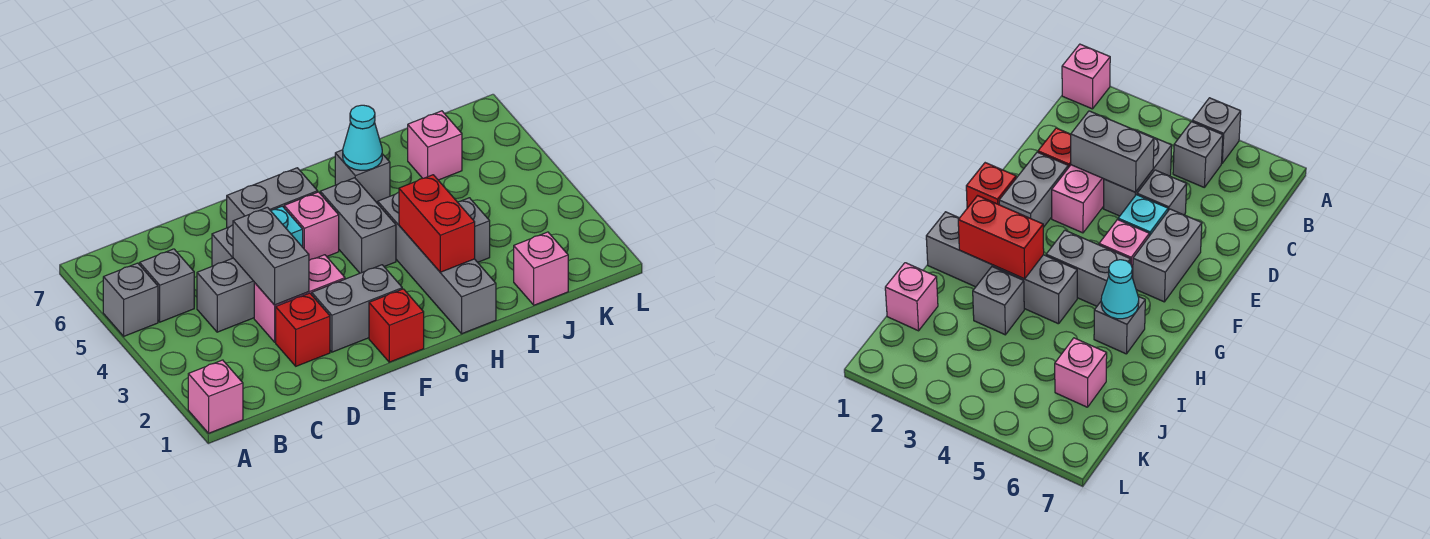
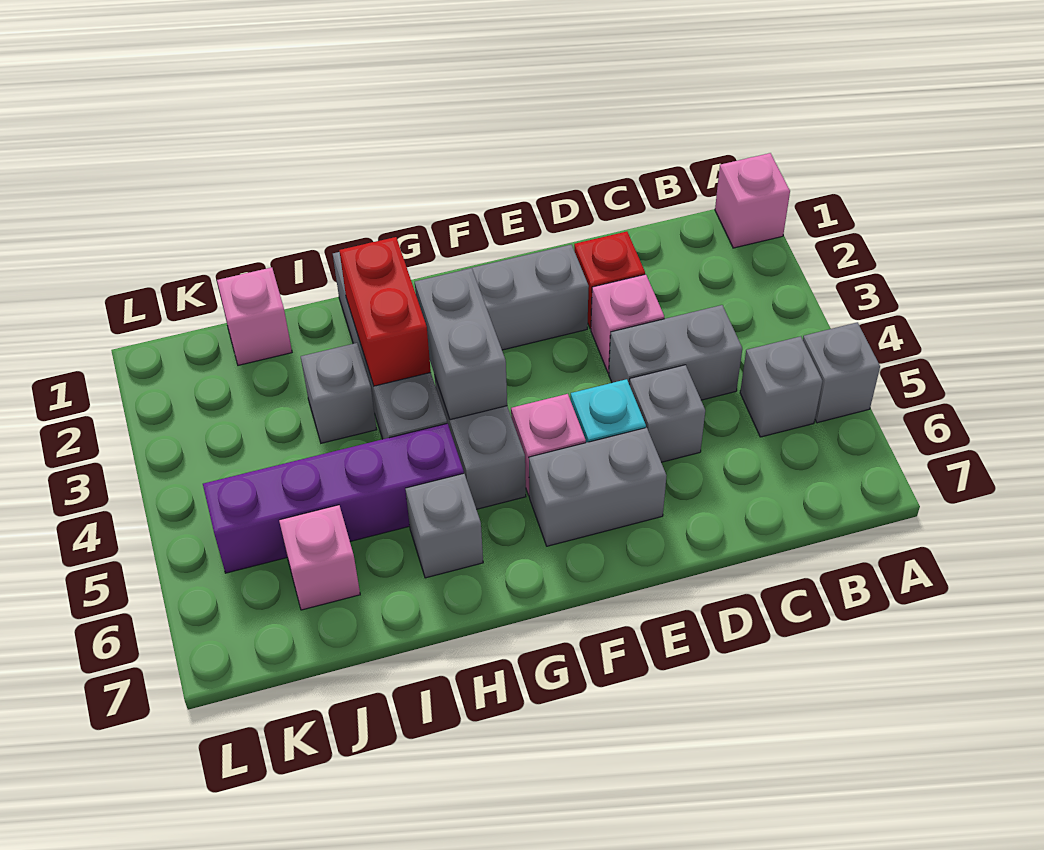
pink 1x2 brick [254,255,345,342] -> pink 1x1 brick [591,274,664,373]
grey 1x2 brick [233,207,309,305] -> grey 1x2 brick moved to [415,268,507,420]
red 1x1 brick [369,289,424,362] -> none
none -> purple 1x4 brick [203,423,464,573]
cyan 1x1 cone [343,105,382,170] -> none

